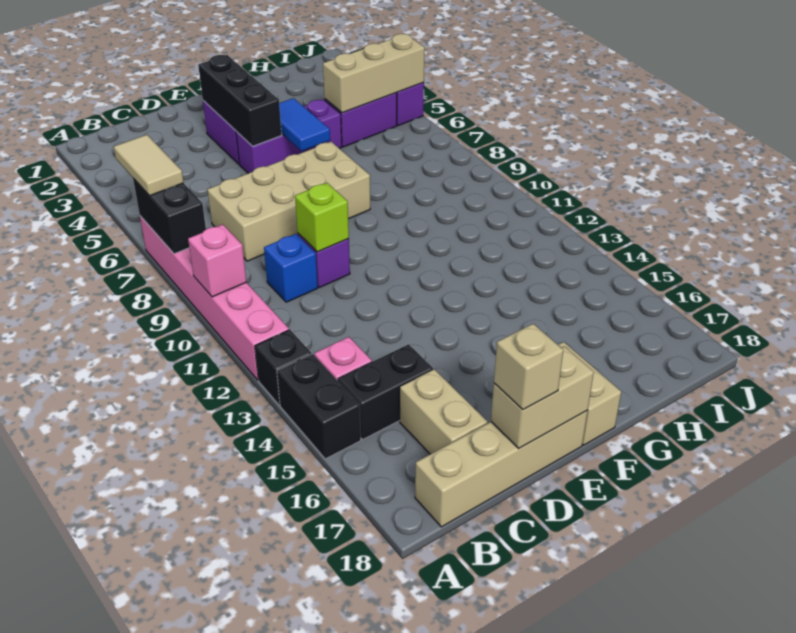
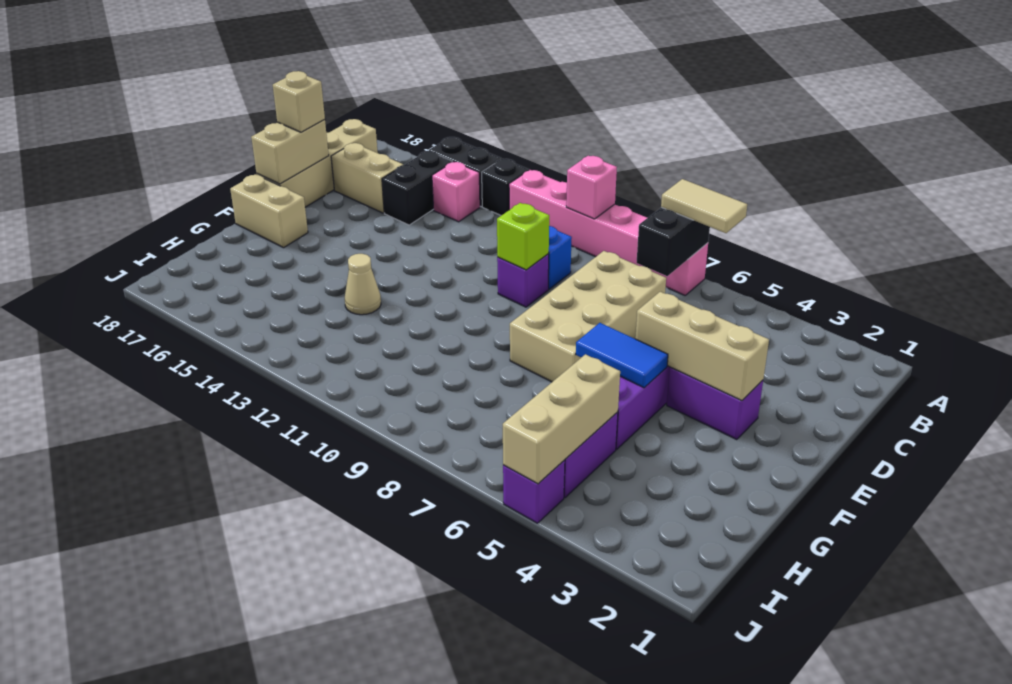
black 1x2 brick [133,178,206,254] -> black 1x2 brick turned to [637,207,710,276]
black 1x3 brick [198,55,282,146] -> tan 1x3 brick [635,292,769,400]
none -> tan 1x1 cone [345,254,381,315]

